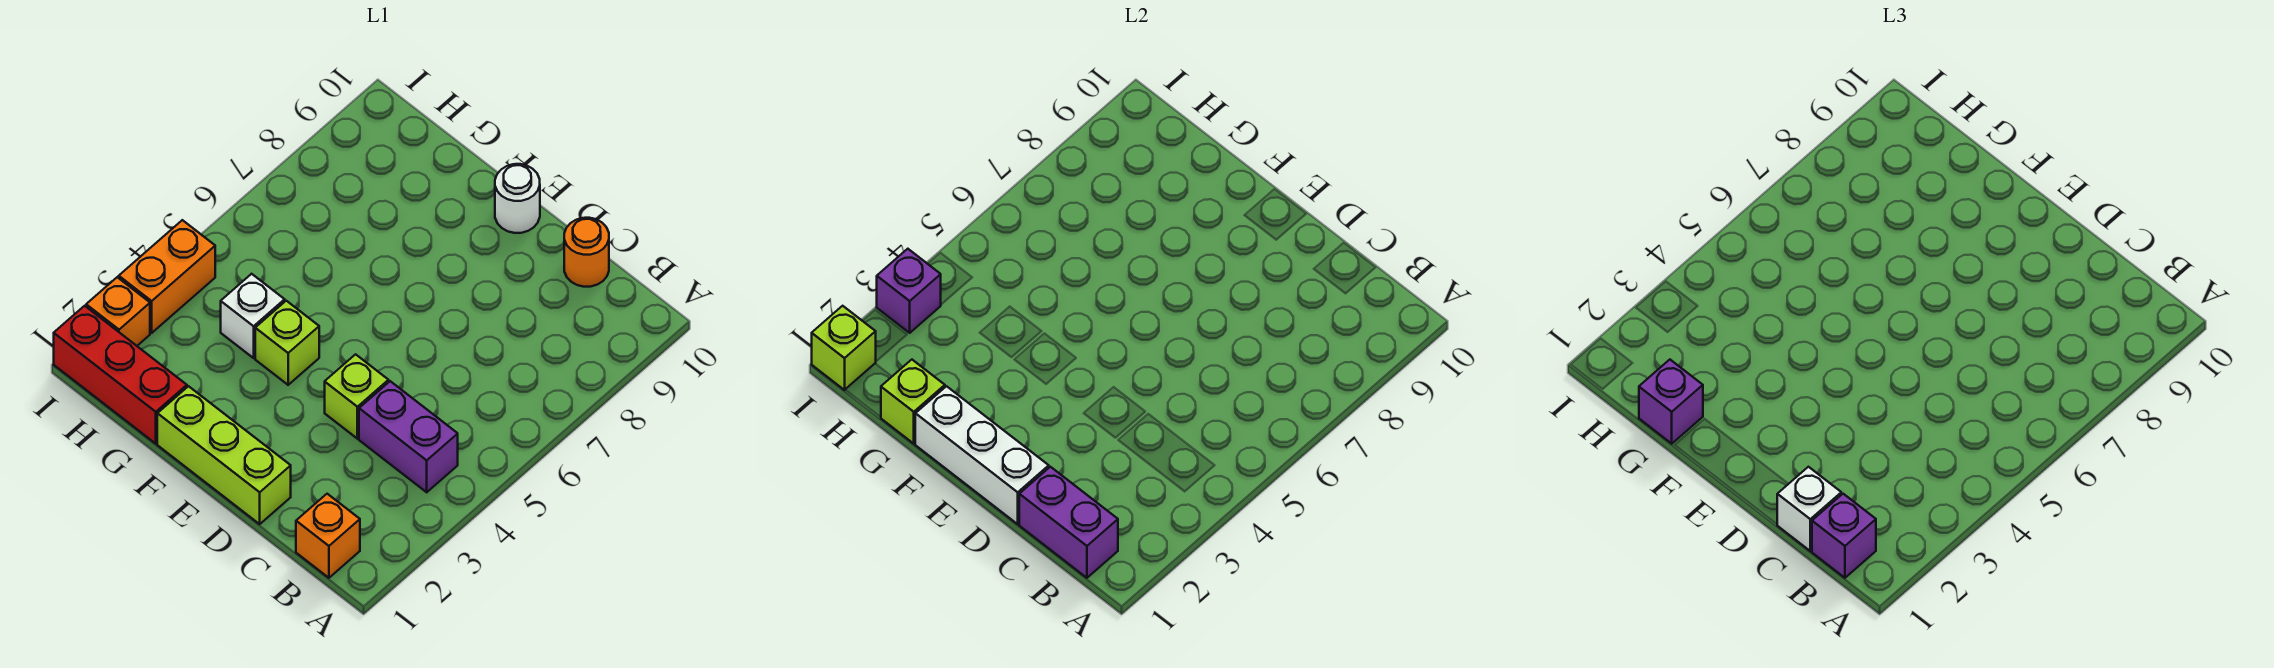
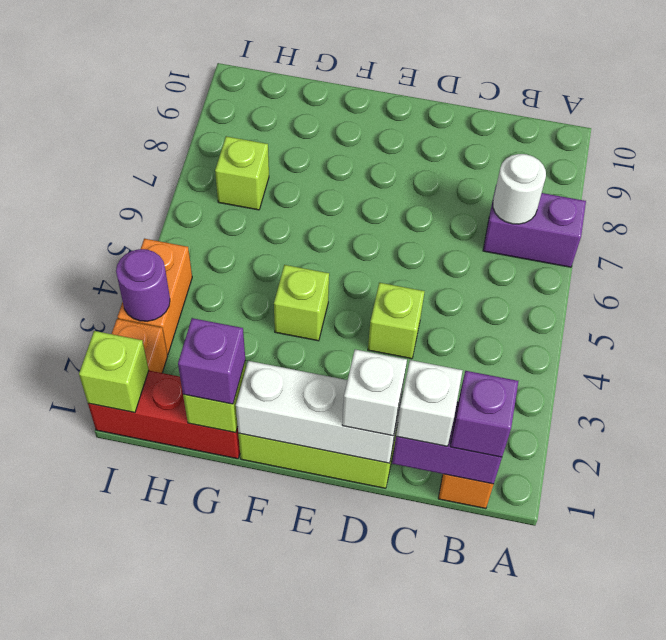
purple 1x2 brick [359,381,458,492] -> purple 1x2 brick moved to [483,187,586,267]
orange 1x1 round brick [564,218,609,287] -> none
white 1x1 round brick [495,164,540,233] -> white 1x1 round brick moved to [493,154,546,224]
white 1x1 brick [221,274,285,358] -> white 1x1 brick moved to [342,350,407,436]
none -> lime 1x1 brick [215,136,269,210]
purple 1x1 brick [877,249,941,333] -> purple 1x1 round brick [116,249,170,321]

